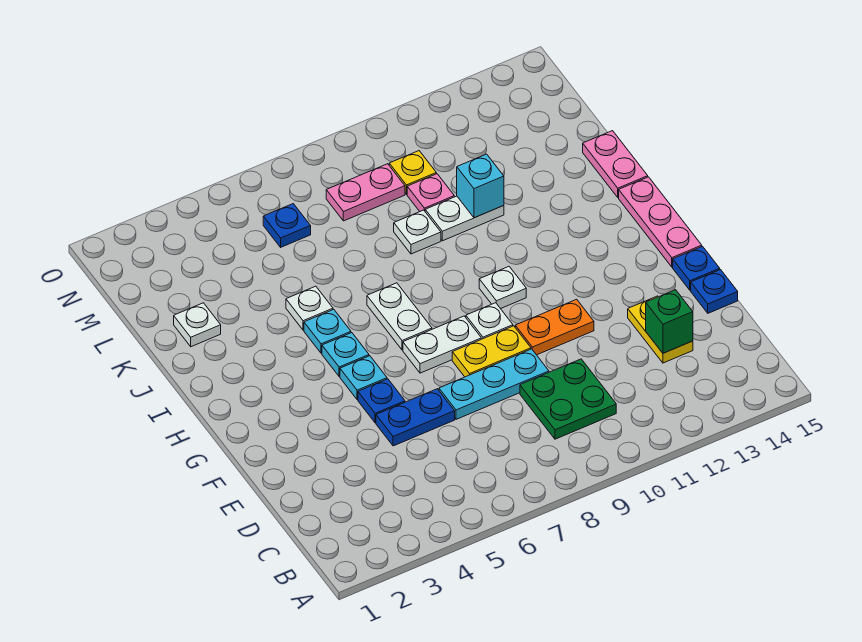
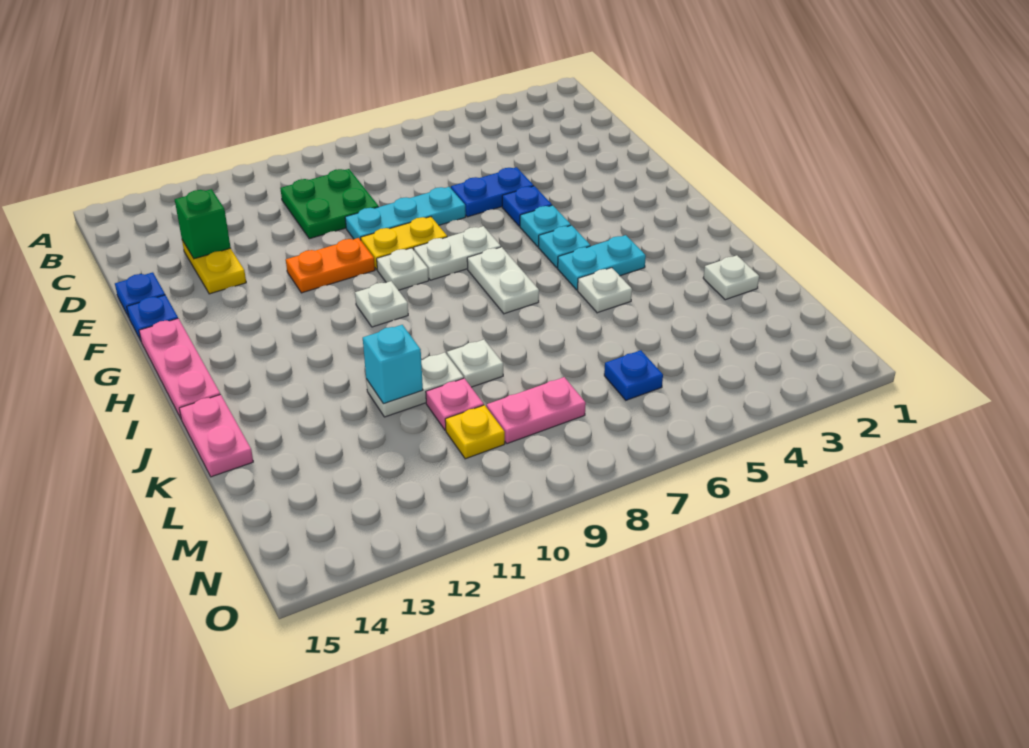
cyan 1x1 plate [304,309,351,353] -> cyan 1x2 plate [558,235,646,290]

